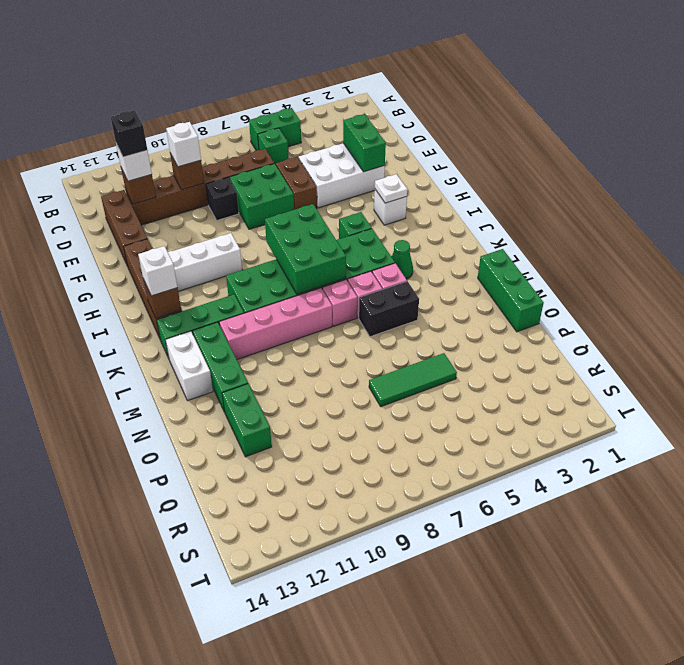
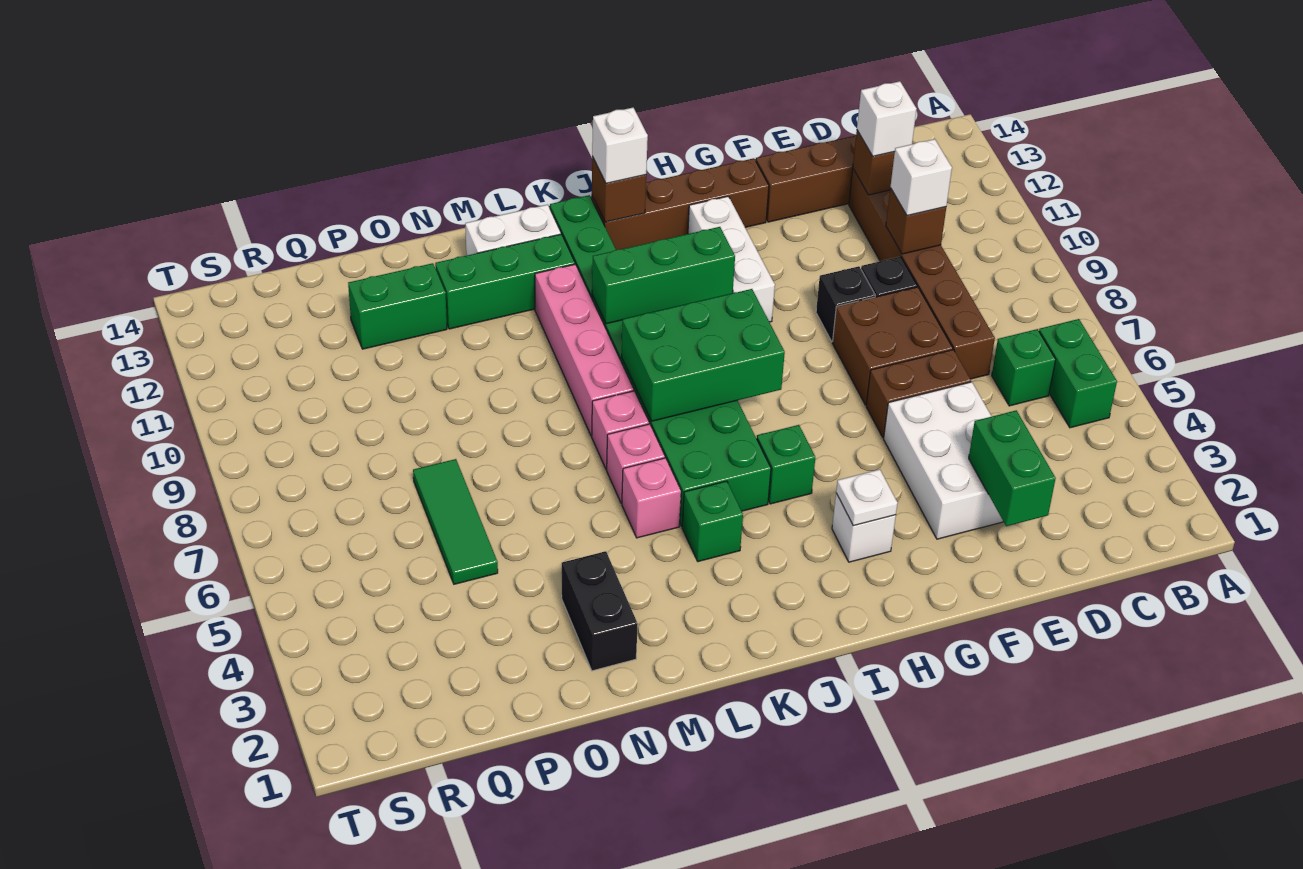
black 1x1 brick [111,110,147,157] -> black 1x1 brick moved to [816,266,875,342]
green 1x2 brick [343,114,386,172] -> green 1x2 brick turned to [969,410,1056,526]
green 2x2 brick [229,164,294,229] -> brown 2x2 brick [832,287,953,405]
green 1x1 cone [392,240,413,279] -> green 1x1 brick [682,481,743,562]
green 1x3 brick [478,249,544,332] -> green 1x3 brick moved to [592,227,735,324]
black 1x2 brick [359,281,419,337] -> black 1x2 brick moved to [561,551,638,671]

